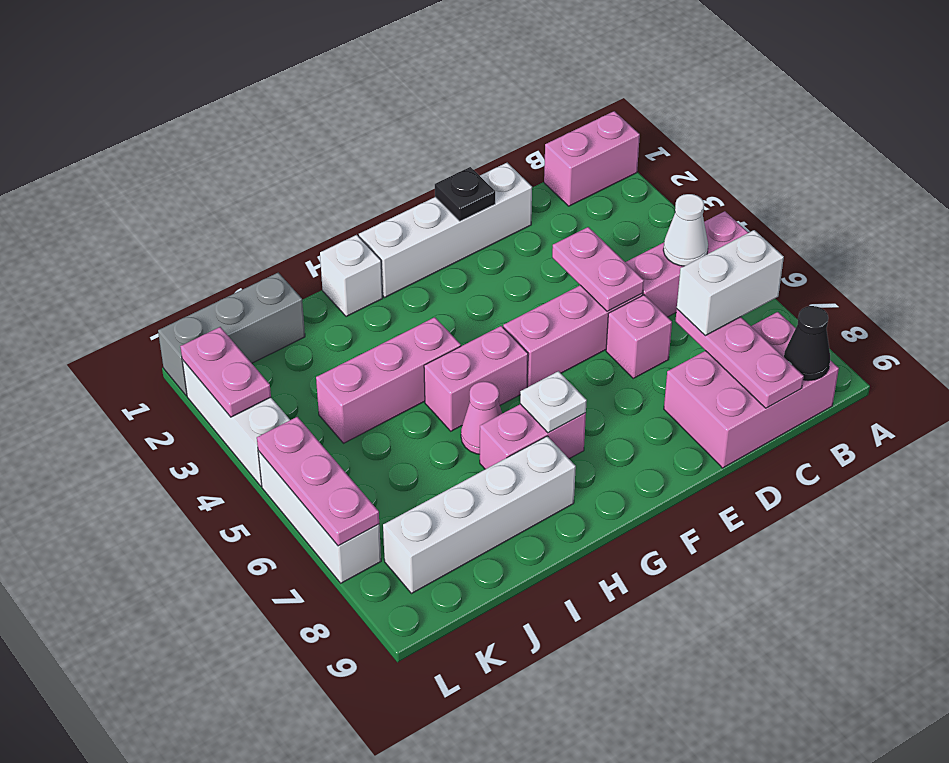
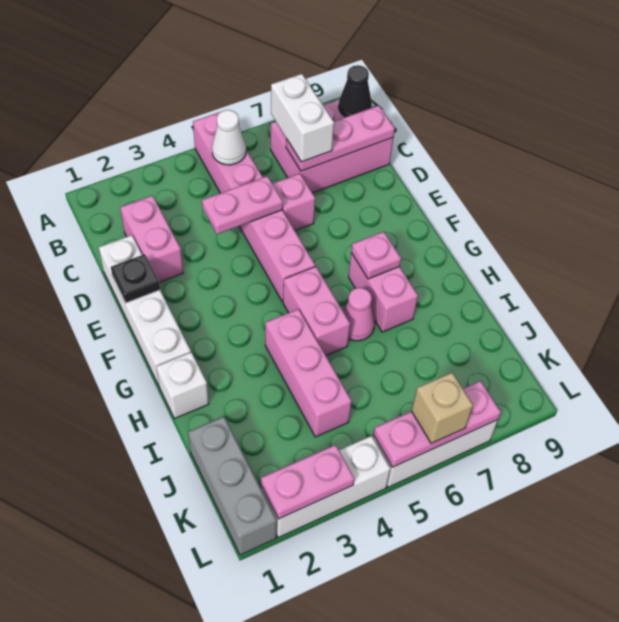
pink 1x2 brick [544,111,640,206] -> pink 1x2 brick moved to [120,196,183,282]
pink 2x3 brick [664,312,839,468] -> pink 2x3 brick turned to [271,100,393,193]
white 1x1 plate [520,371,587,433] -> pink 1x1 plate [351,232,401,279]
white 1x4 brick [383,436,576,594] -> none
none -> tan 1x1 brick [412,373,473,443]

